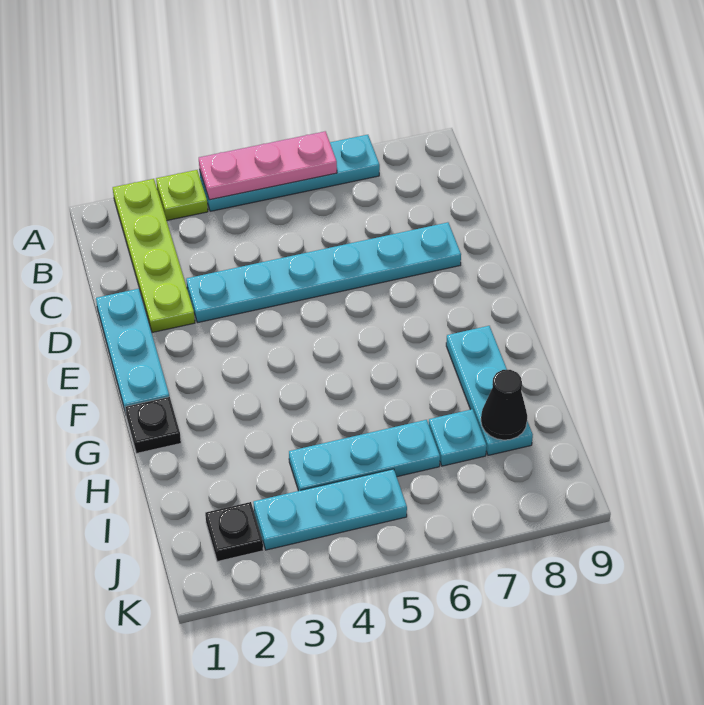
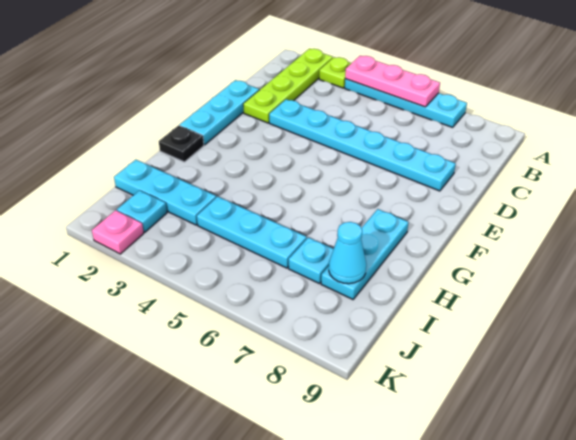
black 1x1 cone [481,370,527,440] -> cyan 1x1 cone [329,222,366,284]
black 1x1 plate [205,502,263,562] -> cyan 1x1 plate [117,190,167,232]
cyan 1x3 plate [253,469,407,550] -> cyan 1x3 plate moved to [114,160,216,225]
none -> pink 1x1 plate [92,210,144,254]

